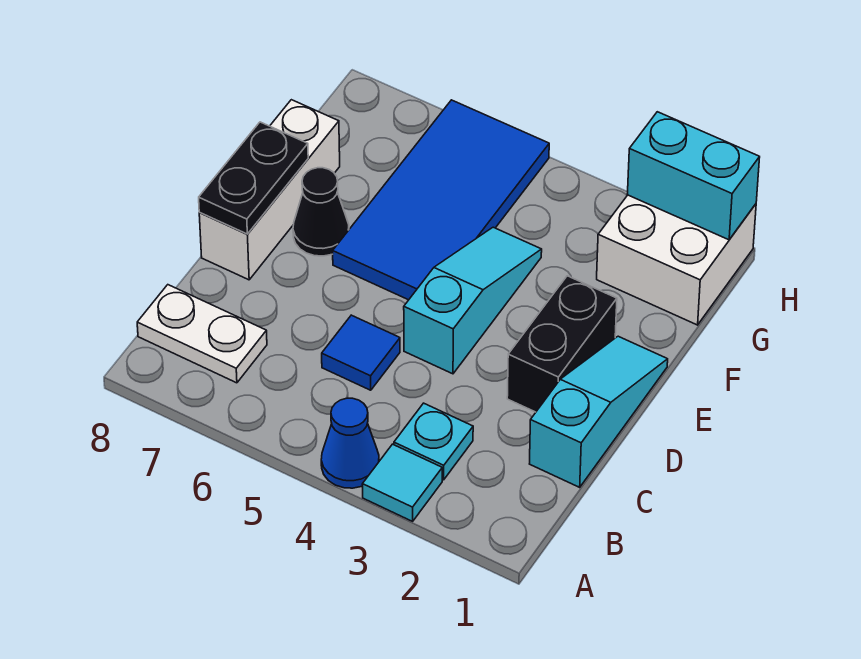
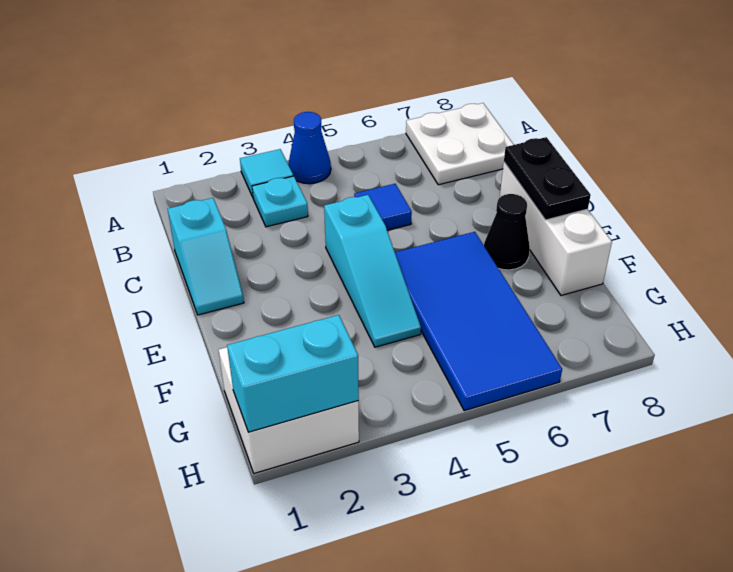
white 1x2 plate [137,285,267,383] -> white 2x2 plate [406,103,514,185]
cyan 1x3 slope [530,336,668,487] -> cyan 1x2 slope [168,198,244,315]
black 1x2 brick [507,276,617,412] -> none

